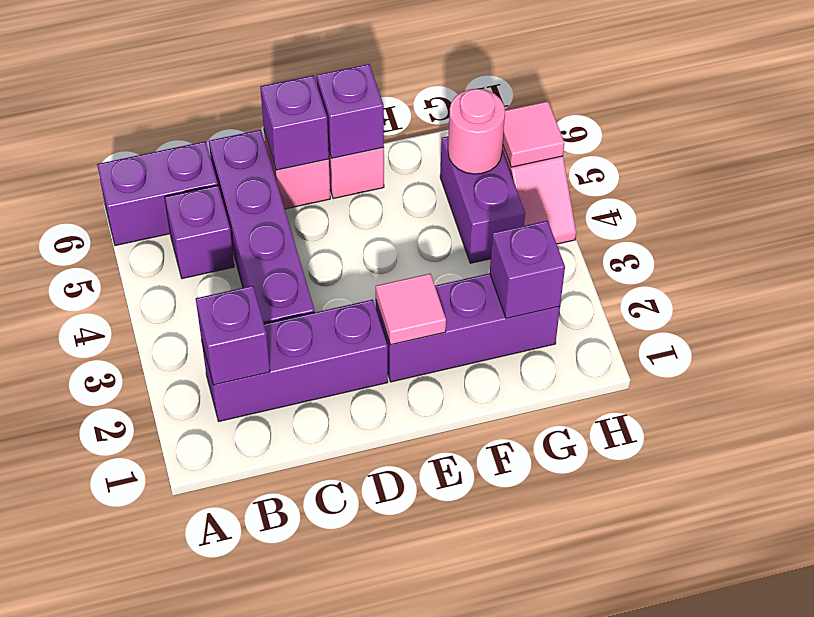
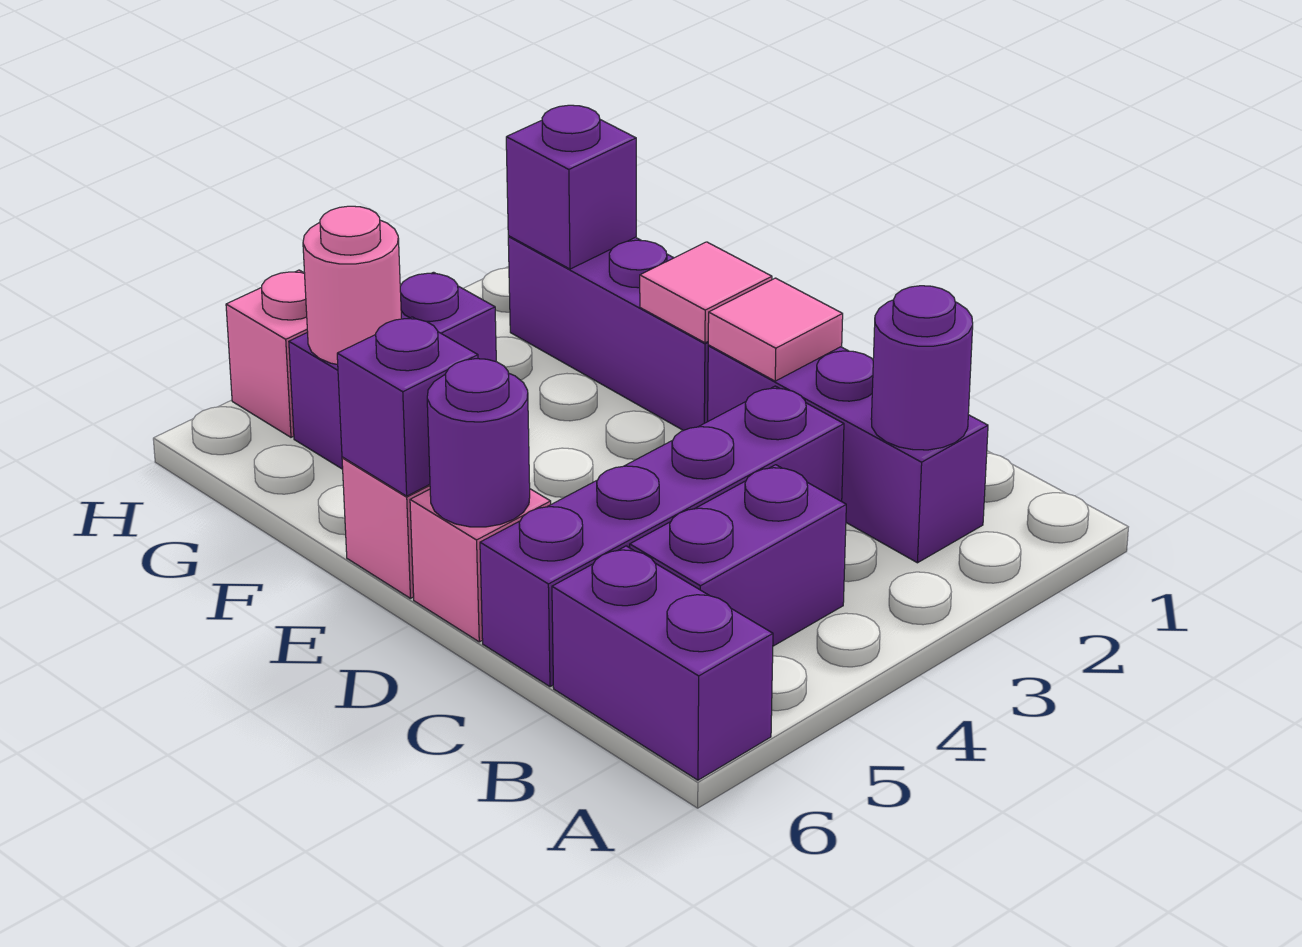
purple 1x1 brick [196,286,270,385] -> purple 1x1 round brick [871,286,973,450]
purple 1x1 brick [165,185,234,279] -> purple 1x2 brick [630,465,846,646]
purple 1x1 brick [260,75,329,170] -> purple 1x1 round brick [427,359,530,527]
pink 1x1 tile [503,101,564,167] -> pink 1x1 tile moved to [708,278,843,381]

